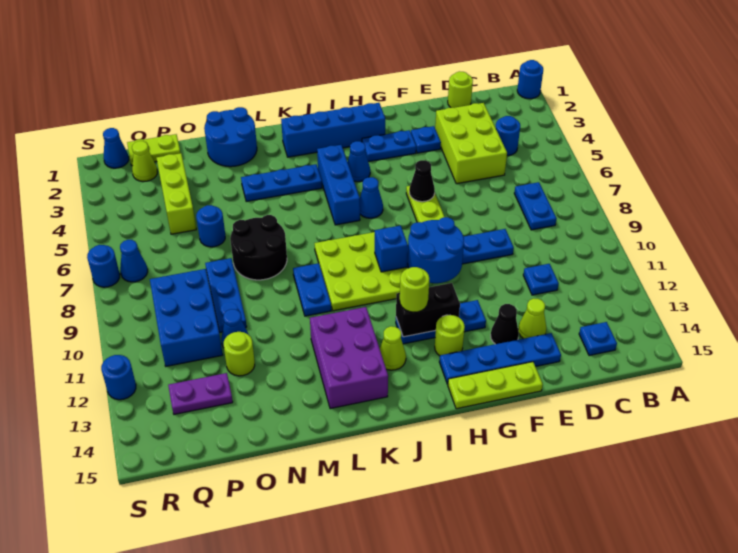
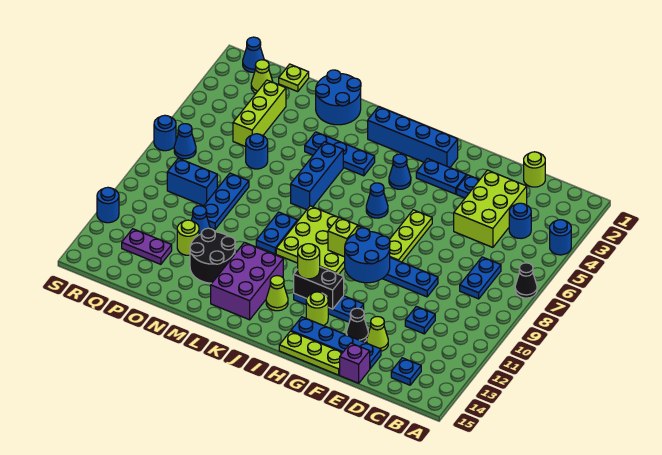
blue 1x1 round brick [517,60,543,99] -> blue 1x1 round brick moved to [550,220,571,255]
none -> purple 1x1 brick [340,343,370,383]
black 1x1 cone [409,160,435,202] -> black 1x1 cone moved to [515,263,537,298]
blue 1x1 brick [375,226,408,272] -> lime 1x1 brick [328,217,358,257]
blue 1x3 brick [317,145,360,225] -> blue 1x3 brick moved to [291,142,343,210]
black 2x2 round brick [230,215,287,280] -> black 2x2 round brick moved to [190,228,235,283]
lime 1x2 plate [127,134,180,166] -> lime 1x1 plate [279,64,309,92]
blue 2x3 brick [150,269,223,366] -> blue 1x2 brick [167,158,217,206]

